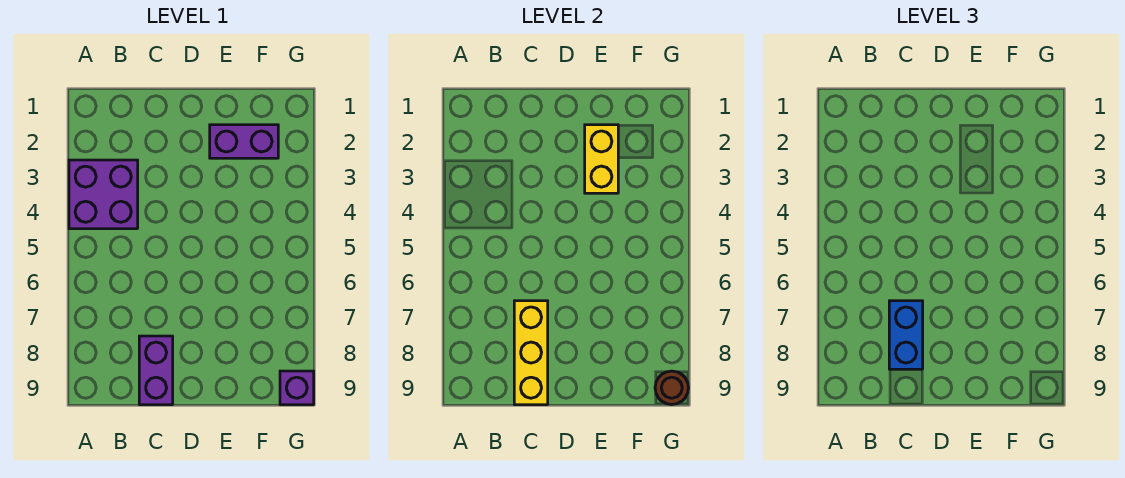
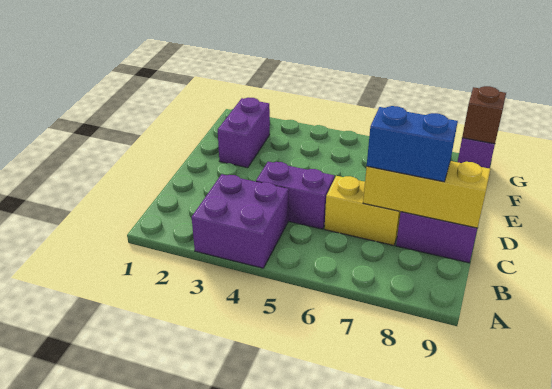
none -> purple 1x2 brick [256,162,334,229]
yellow 1x2 brick [585,125,618,193] -> yellow 1x2 brick moved to [324,176,401,245]
brown 1x1 round brick [655,371,689,405] -> brown 1x1 brick [462,86,506,144]

